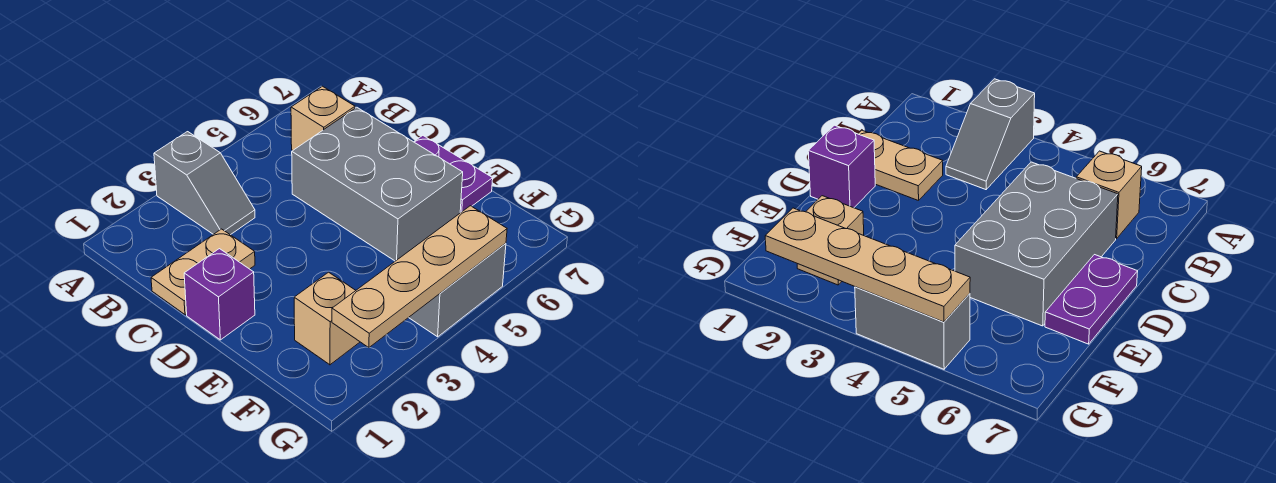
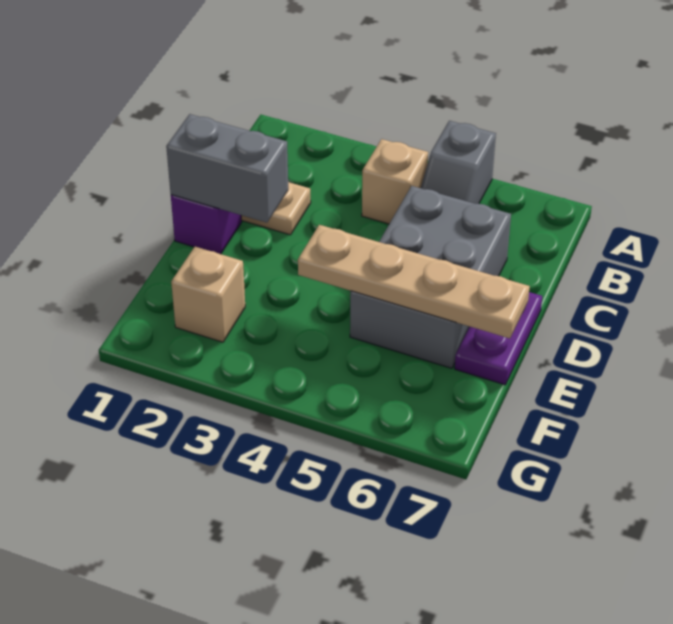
grey 1x2 slope [154,132,255,235] -> grey 1x2 slope moved to [421,121,496,204]
tan 1x1 brick [291,86,355,150] -> tan 1x1 brick moved to [362,139,428,224]
tan 1x4 plate [332,206,507,348] -> tan 1x4 plate moved to [298,225,530,338]
grey 1x2 brick [409,243,506,337] -> grey 1x2 brick moved to [166,114,288,223]

